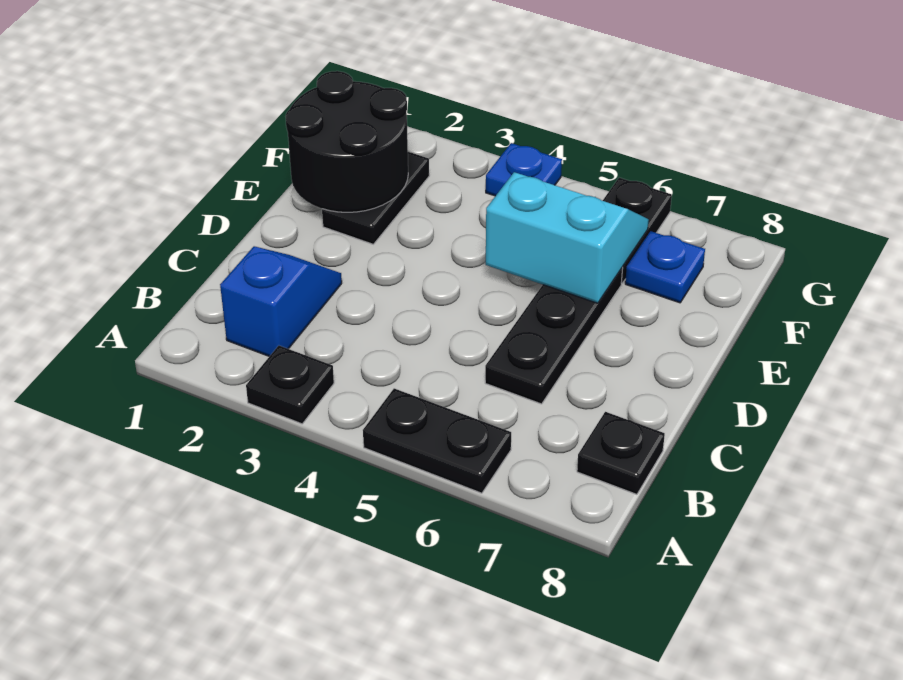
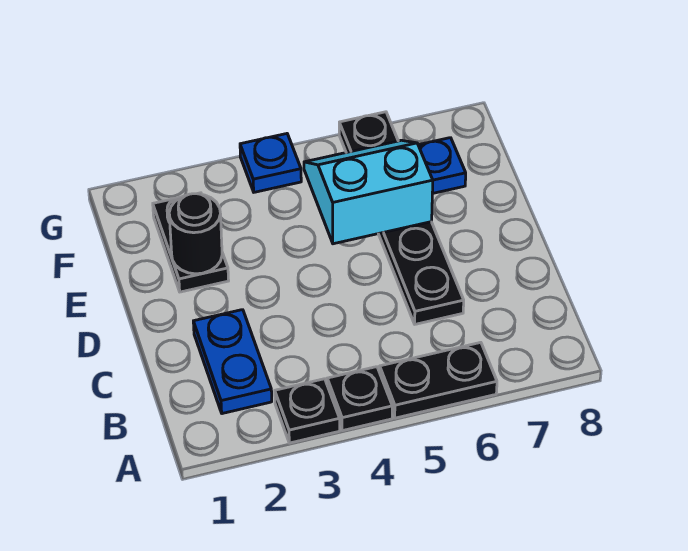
blue 1x2 slope [220,247,342,356] -> blue 1x2 plate [193,310,272,414]
black 1x1 plate [577,412,665,494] -> black 1x1 plate moved to [327,367,392,431]
black 2x2 round brick [286,71,408,212] -> black 1x1 round brick [169,194,222,274]

